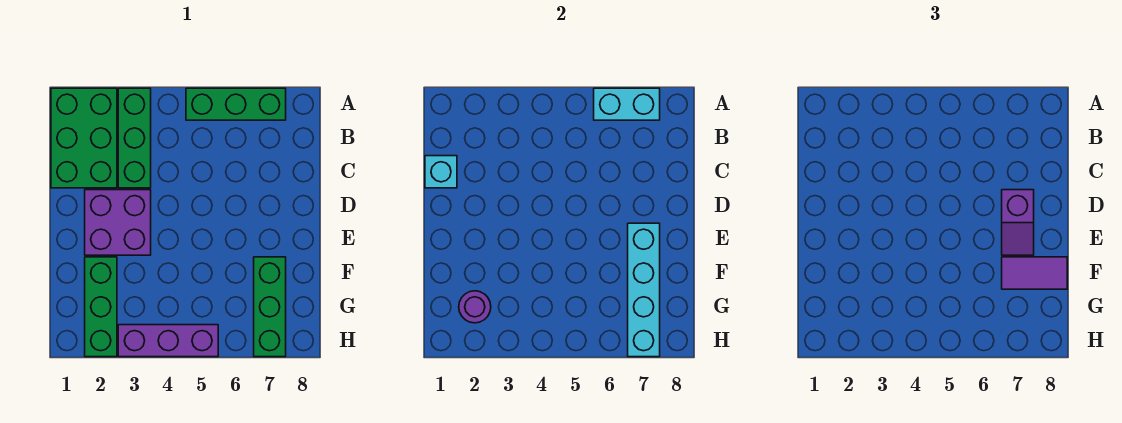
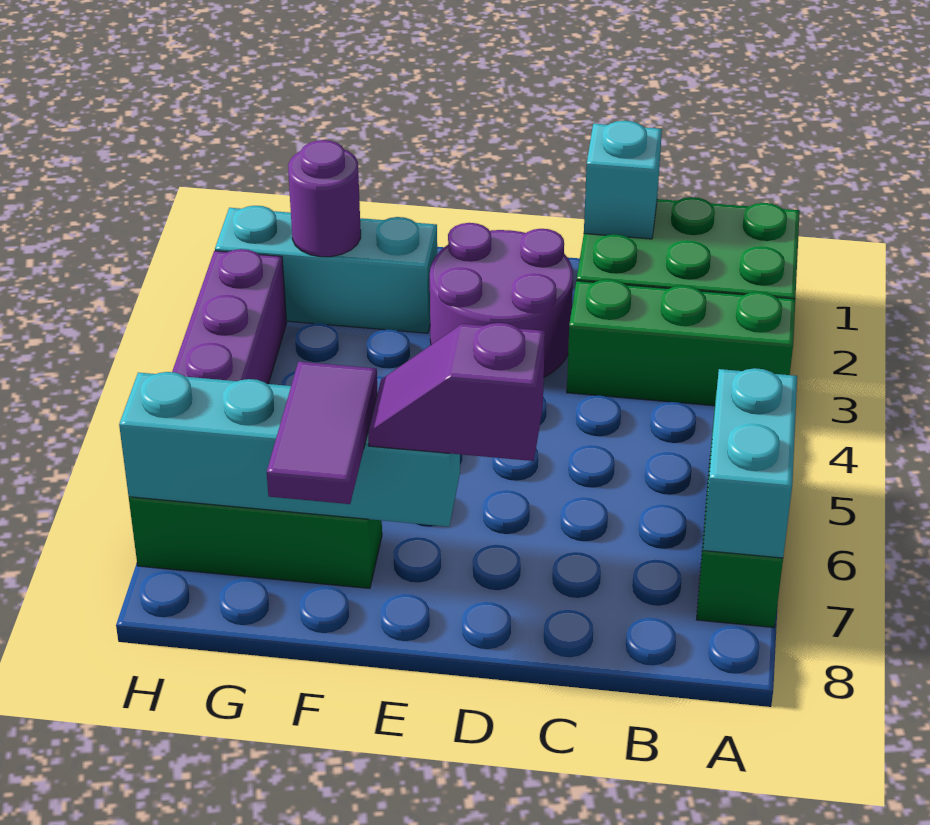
purple 2x2 brick [85,190,151,255] -> purple 2x2 round brick [430,223,573,377]
green 1x3 brick [85,257,117,357] -> cyan 1x3 brick [215,206,437,333]

